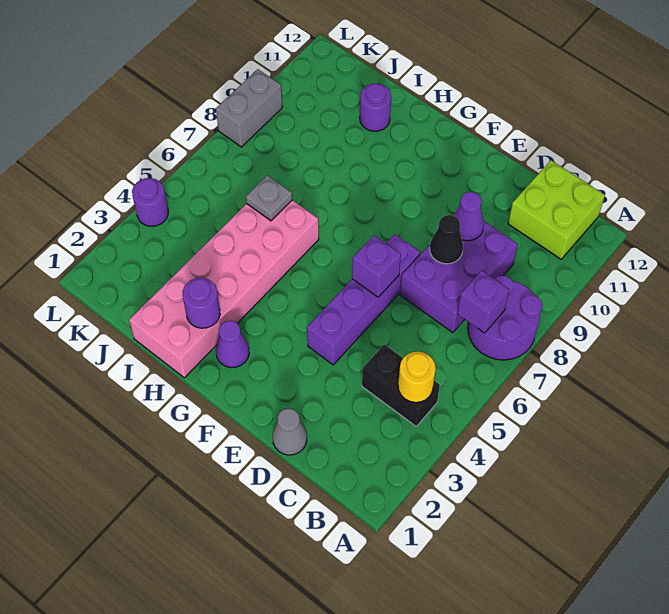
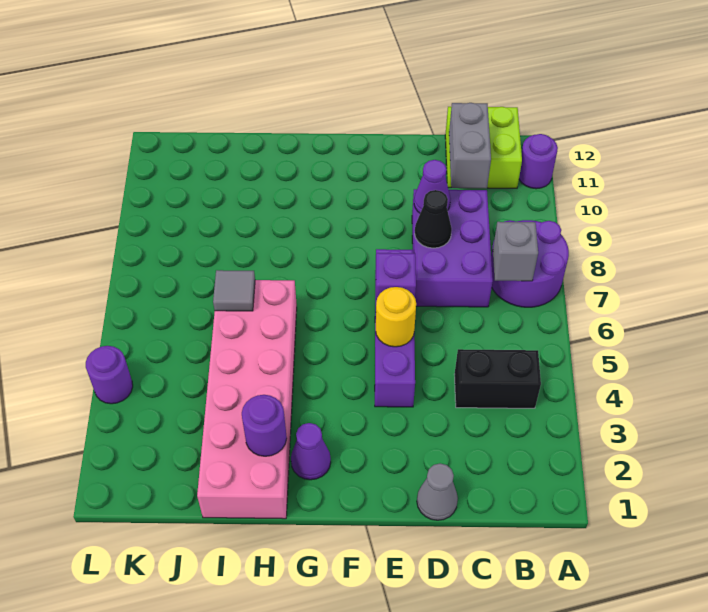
yellow 1x1 round brick [398,352,436,402] -> yellow 1x1 round brick moved to [376,287,416,347]
purple 1x1 brick [458,270,509,333] -> grey 1x1 brick [493,222,538,281]
grey 1x1 plate [246,175,292,221] -> grey 1x1 tile [213,270,255,311]
purple 1x1 round brick [360,84,391,131] -> purple 1x1 round brick moved to [519,134,558,189]
grey 1x2 brick [216,69,282,147] -> grey 1x2 brick moved to [449,103,491,188]

